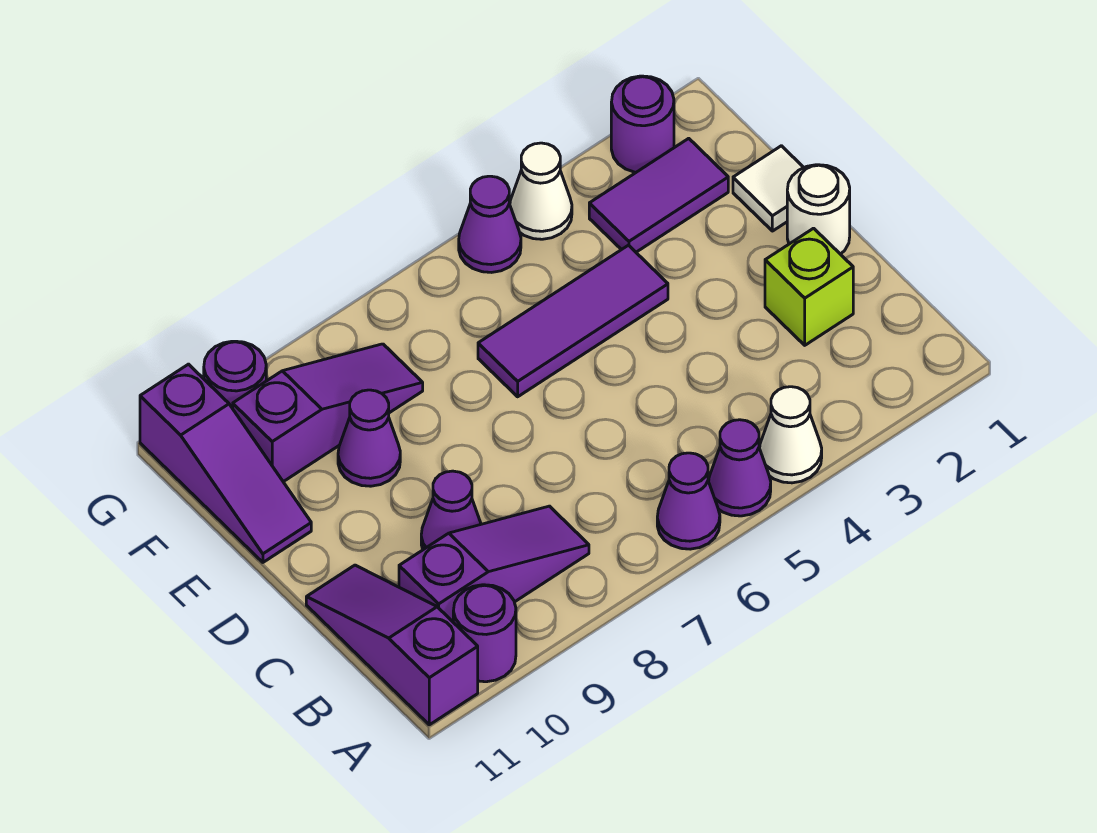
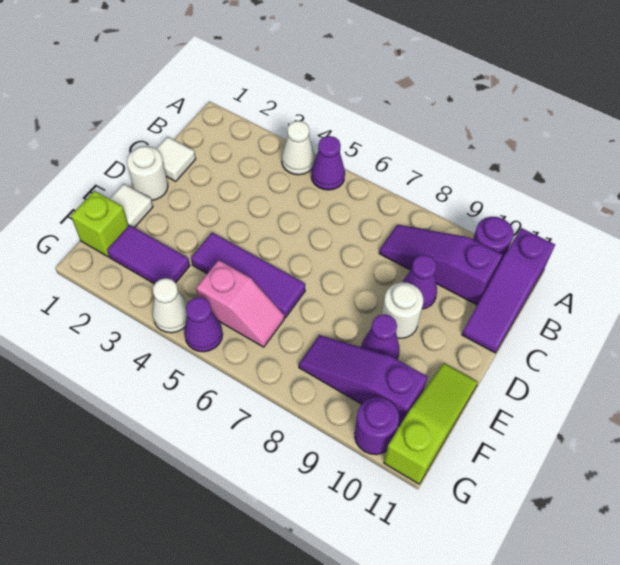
purple 1x1 cone [657,453,720,549] -> none
none -> white 1x1 tile [156,137,196,181]
lime 1x1 brick [765,228,853,345] -> lime 1x1 brick moved to [71,191,129,257]
none -> white 1x1 round brick [382,282,423,338]
purple 1x3 slope [140,364,311,562] -> lime 1x3 slope [384,363,478,484]
none -> pink 1x2 slope [196,260,284,347]
purple 1x1 round brick [611,76,674,172] -> none

